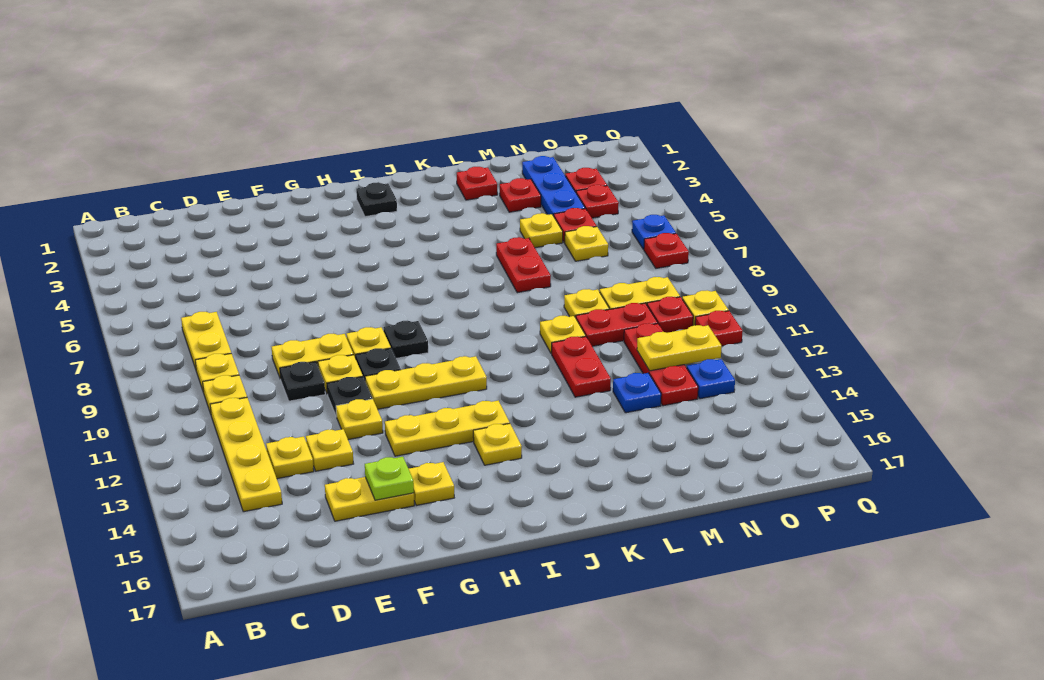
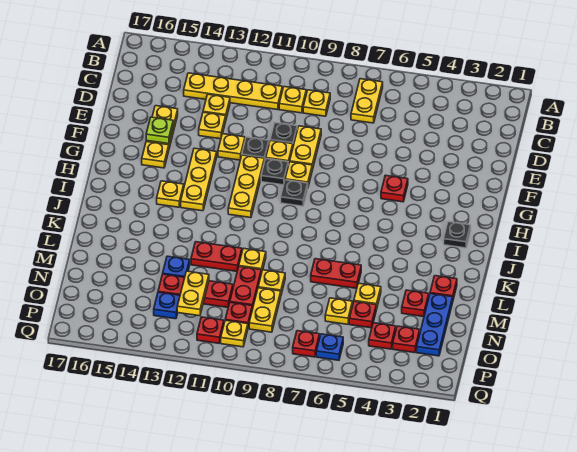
yellow 1x2 plate [181,312,231,369] -> yellow 1x2 plate turned to [351,79,383,123]
none -> red 1x1 plate [381,175,408,202]
blue 1x3 plate [522,156,585,216] -> blue 1x3 plate turned to [417,294,453,356]

